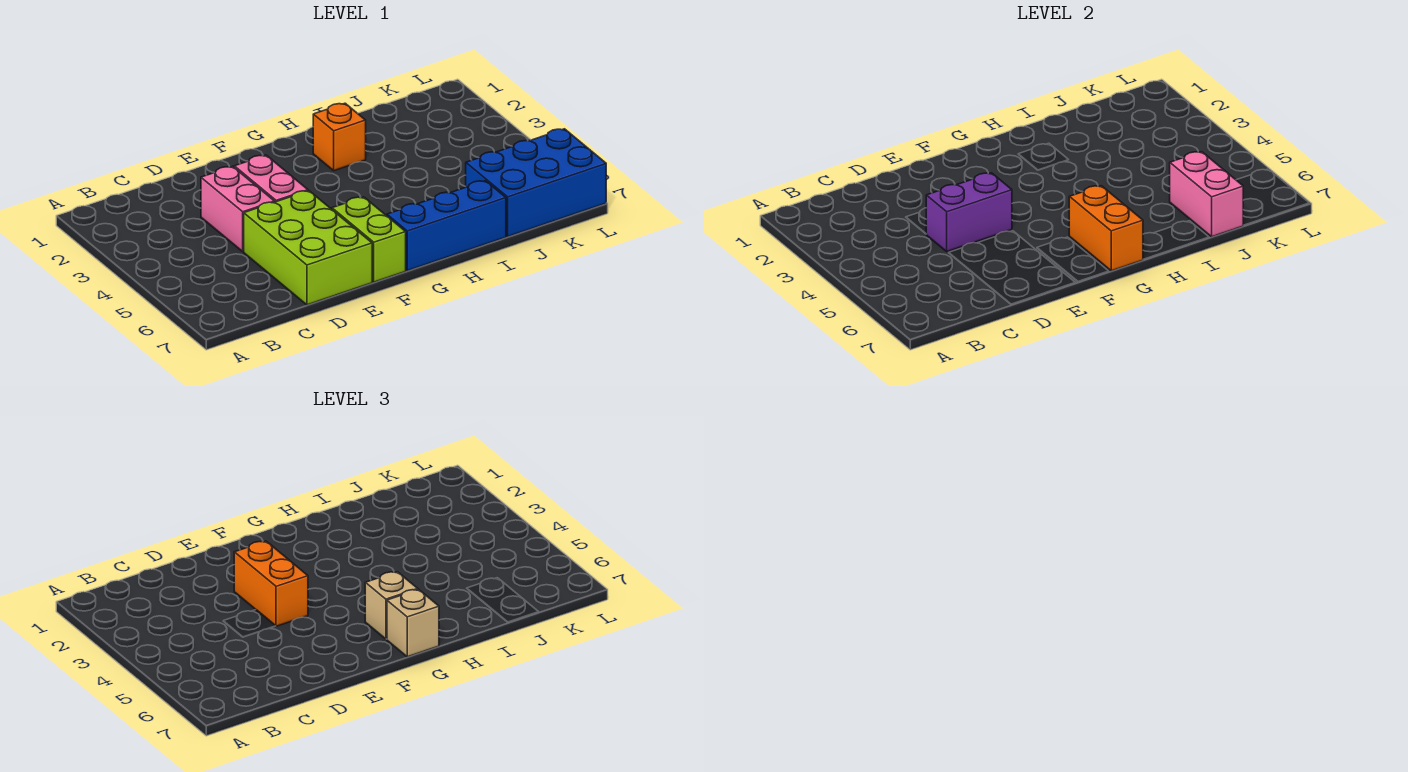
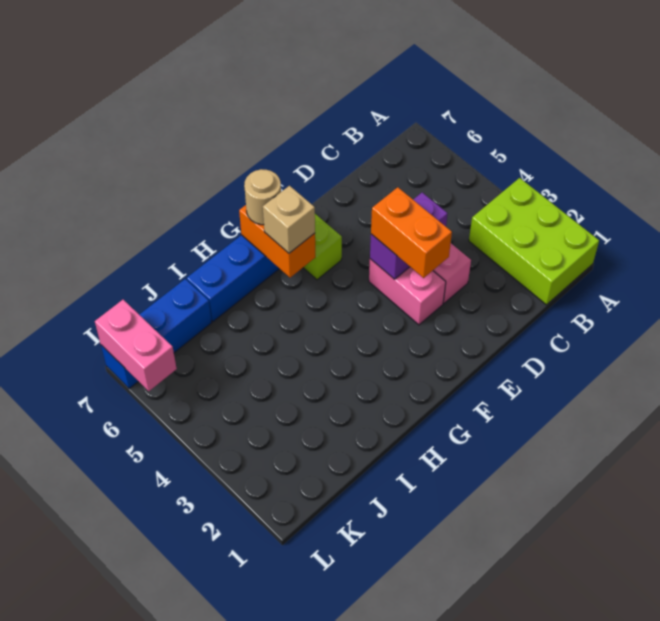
lime 2x3 brick [244,191,372,305] -> lime 2x3 brick moved to [469,178,599,305]
tan 1x1 brick [387,589,439,657] -> tan 1x1 round brick [244,169,281,225]
orange 1x1 brick [313,103,366,171] -> none
blue 2x3 brick [466,129,606,237] -> blue 1x3 brick [101,279,212,389]
pink 1x2 brick [1170,152,1244,237] -> pink 1x2 brick moved to [95,300,177,391]

